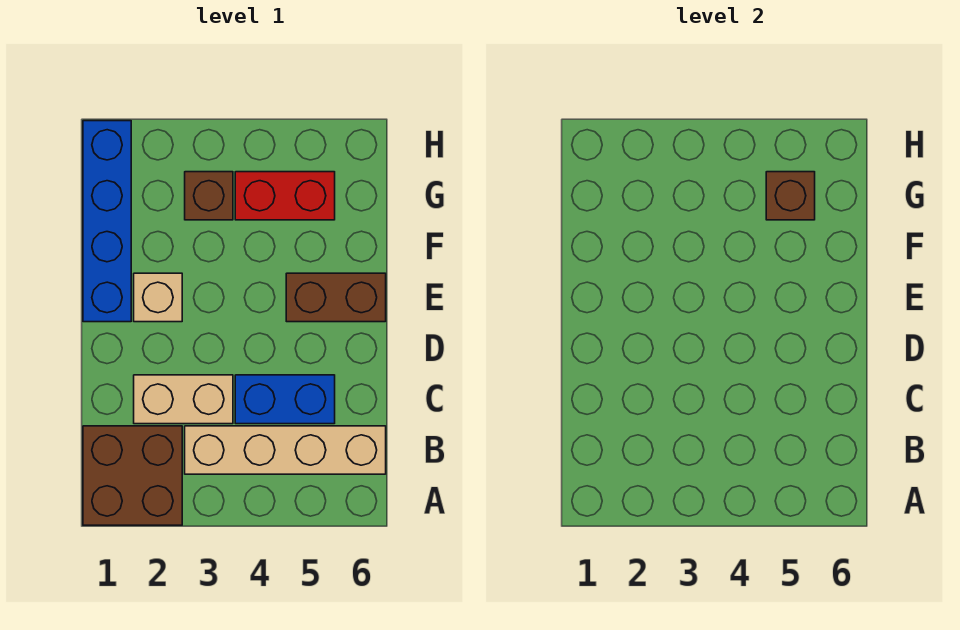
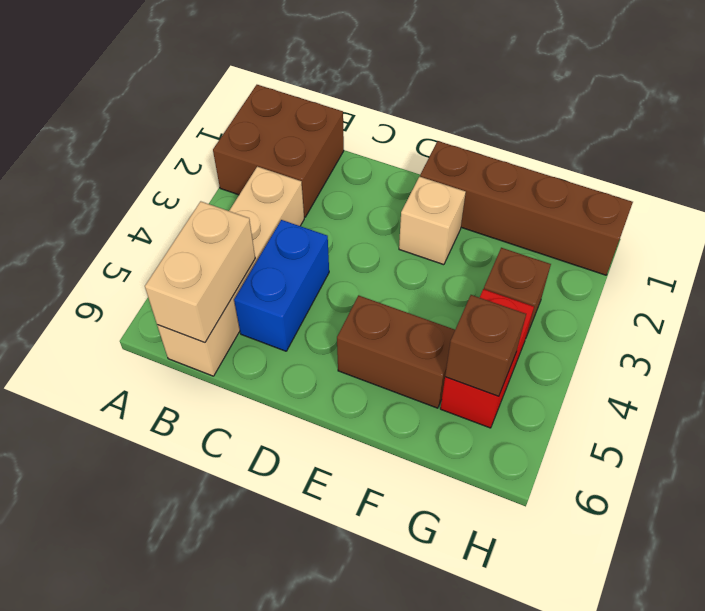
tan 1x2 brick [134,375,233,424] -> tan 1x2 brick moved to [145,201,255,343]
blue 1x4 brick [83,121,131,322] -> brown 1x4 brick [420,141,633,275]
brown 1x2 brick [286,273,386,322] -> brown 1x2 brick turned to [337,295,455,408]

